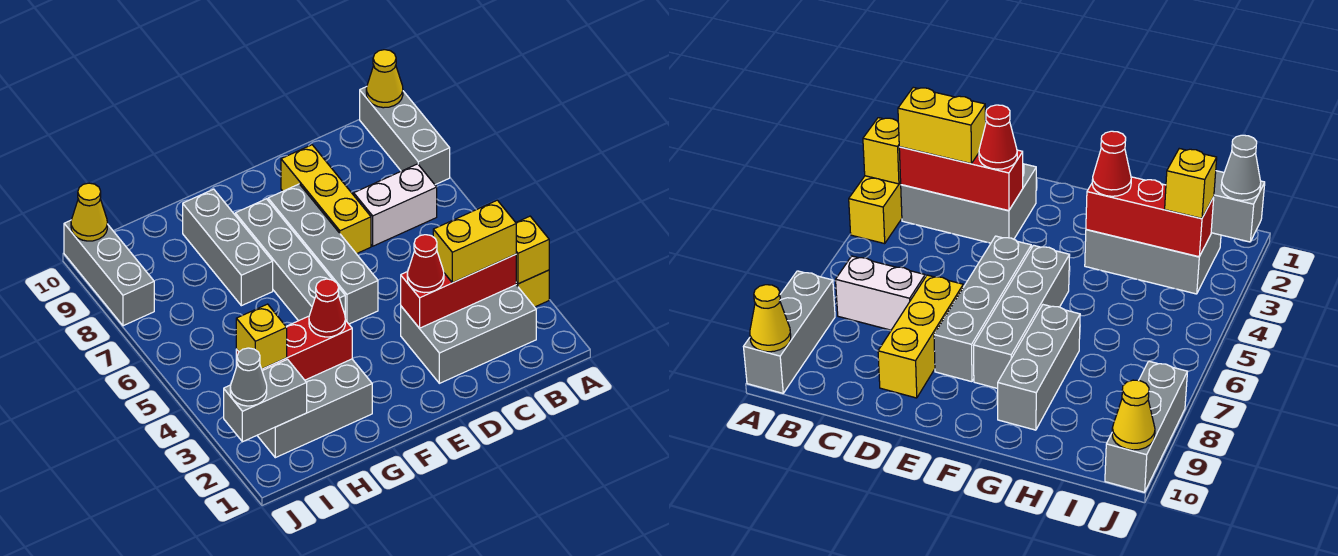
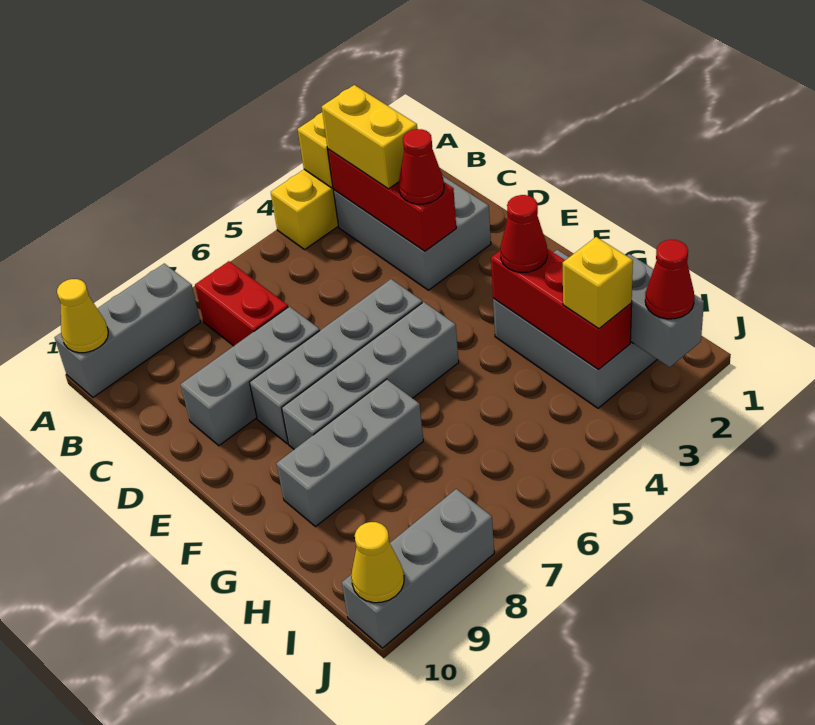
white 1x2 brick [354,164,437,246] -> red 1x2 brick [195,261,288,346]
yellow 1x3 brick [281,145,371,254] -> grey 1x3 brick [181,306,320,446]
grey 1x1 cone [230,348,267,406] -> red 1x1 cone [645,240,694,319]

